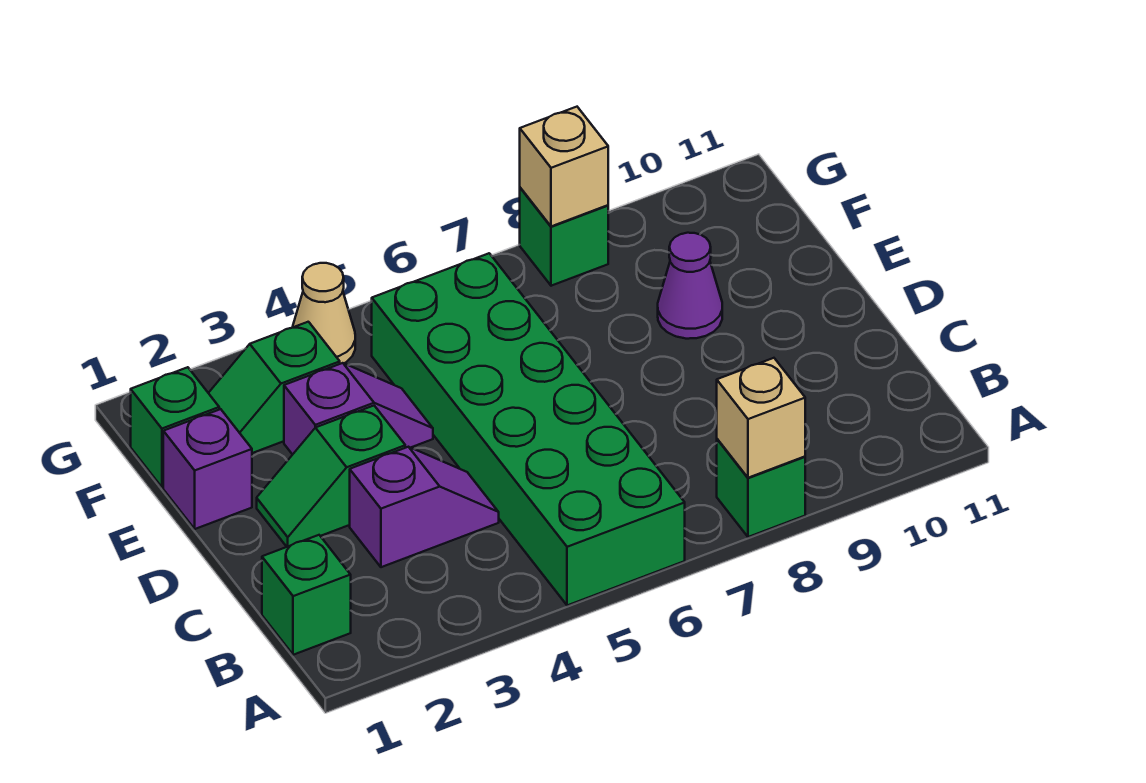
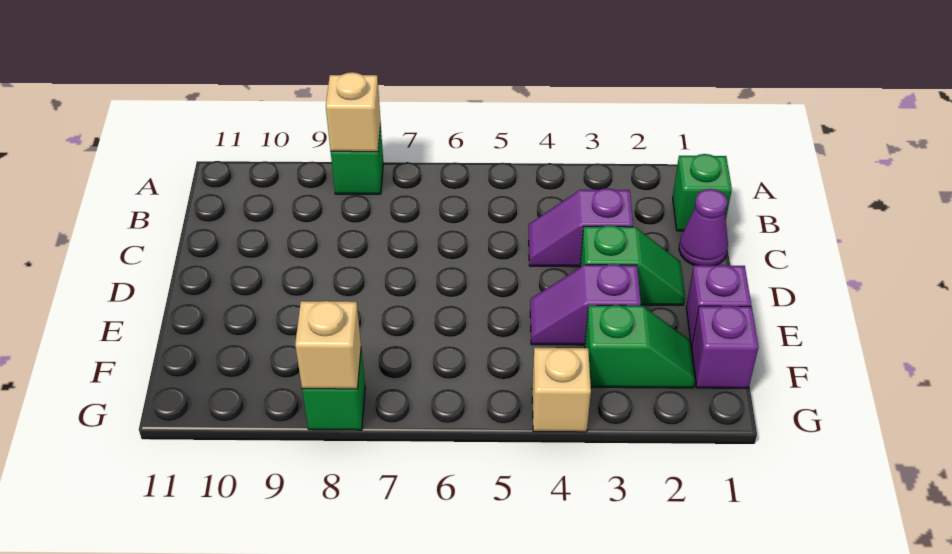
green 2x6 brick [372,253,685,605] -> none
purple 1x1 cone [658,233,722,339] -> purple 1x1 cone moved to [679,189,728,266]
green 1x1 brick [131,367,219,487] -> purple 1x1 brick [691,306,758,388]
tan 1x1 cone [292,263,355,364] -> tan 1x1 brick [532,348,591,432]

